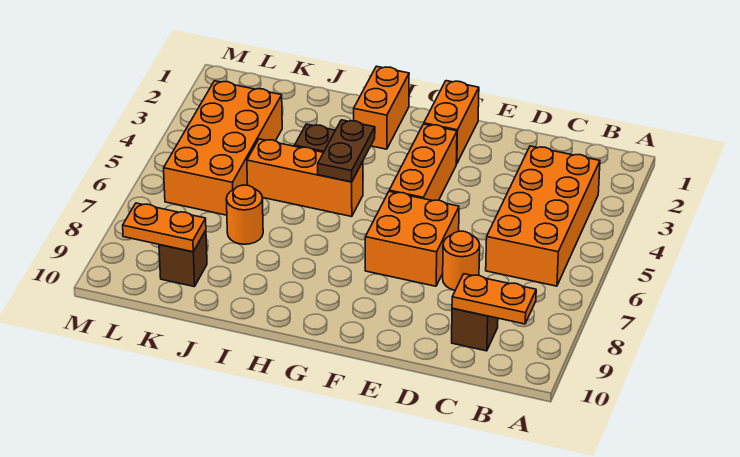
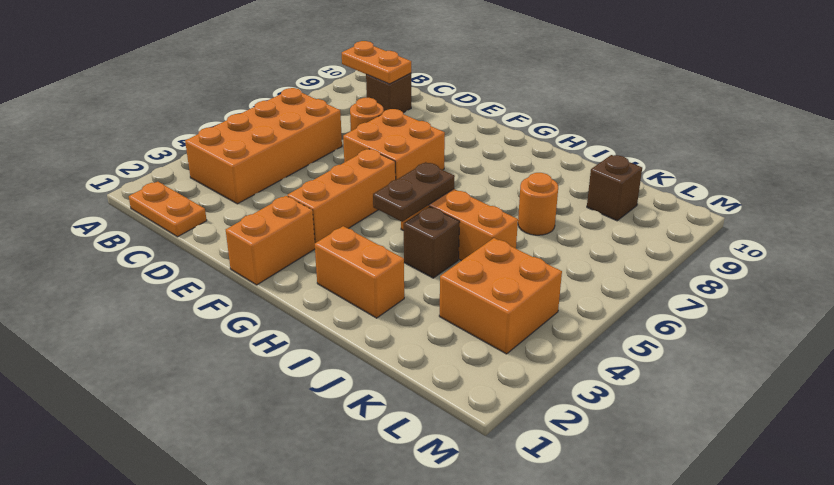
orange 1x2 brick [354,66,409,149] -> orange 1x2 brick turned to [315,226,404,318]
orange 2x4 brick [164,81,282,215] -> orange 2x2 brick [439,238,562,354]
orange 1x2 plate [123,203,206,252] -> orange 1x2 plate moved to [129,182,207,237]

